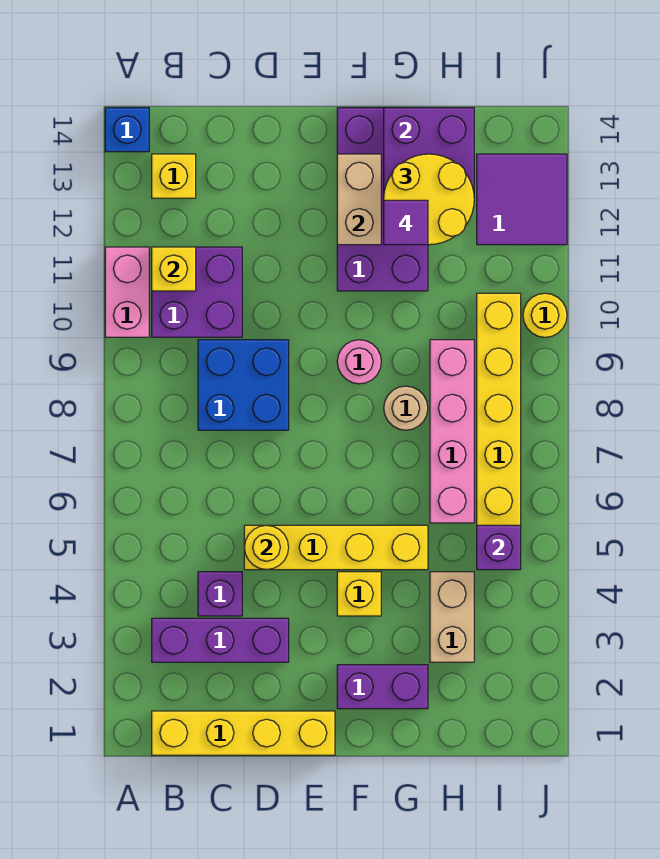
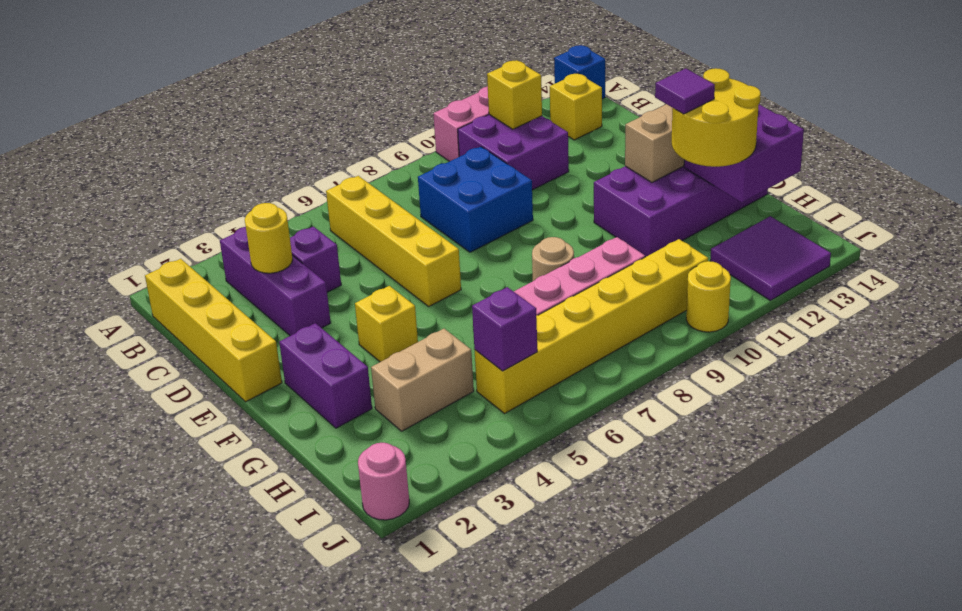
yellow 1x4 brick [244,525,428,570] -> yellow 1x4 brick moved to [326,176,461,306]
yellow 1x1 round brick [244,525,289,570] -> yellow 1x1 round brick moved to [245,203,293,273]
pink 1x1 round brick [337,340,381,384] -> pink 1x1 round brick moved to [358,443,409,520]

